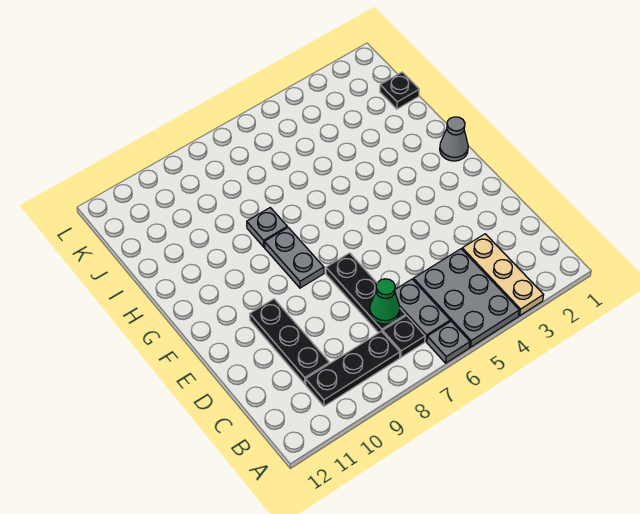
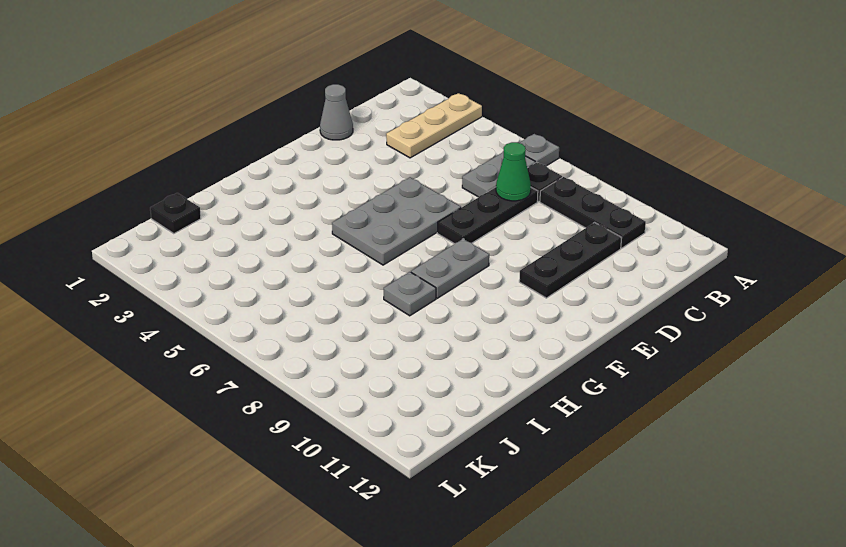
grey 2x3 plate [413,249,519,347] -> grey 2x3 plate moved to [332,177,461,265]
grey 1x1 cone [440,117,468,161] -> grey 1x1 cone moved to [320,84,353,140]

